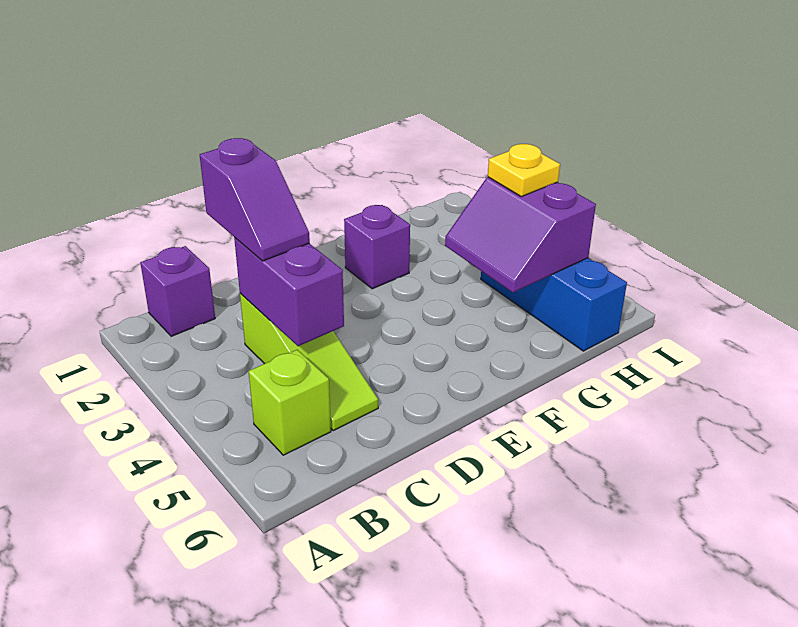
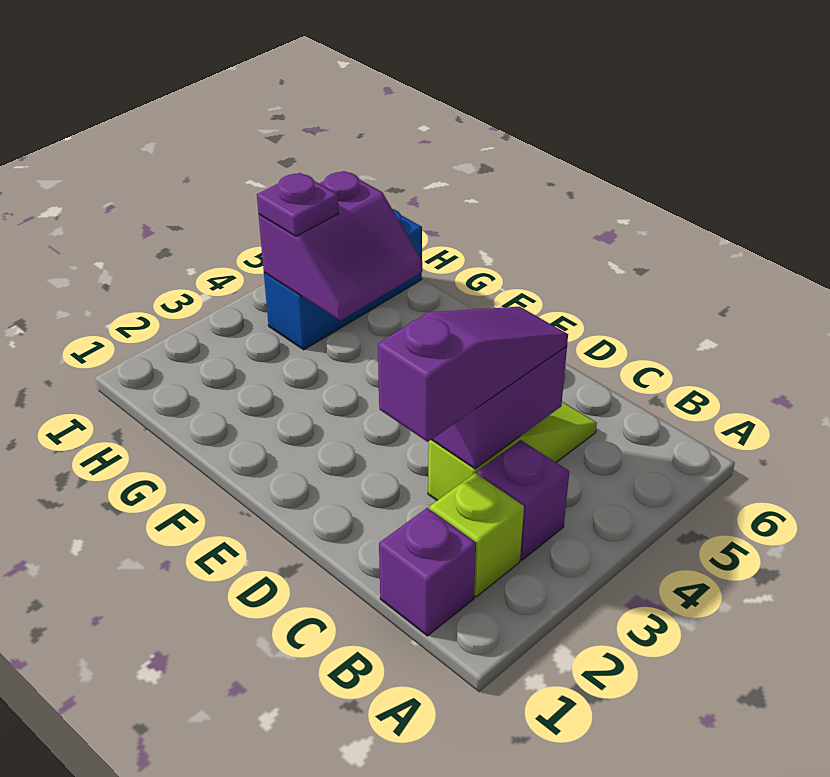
lime 1x1 brick [249,350,331,455] -> lime 1x1 brick moved to [430,473,524,597]
purple 1x2 slope [200,138,310,261] -> purple 1x3 slope [378,307,568,442]
purple 1x1 brick [344,205,410,289] -> purple 1x1 brick moved to [477,440,569,560]
yellow 1x1 plate [488,144,560,197] -> purple 1x1 plate [257,173,339,236]

